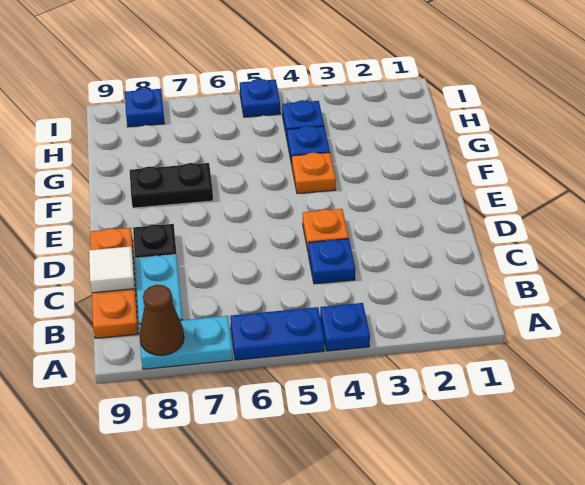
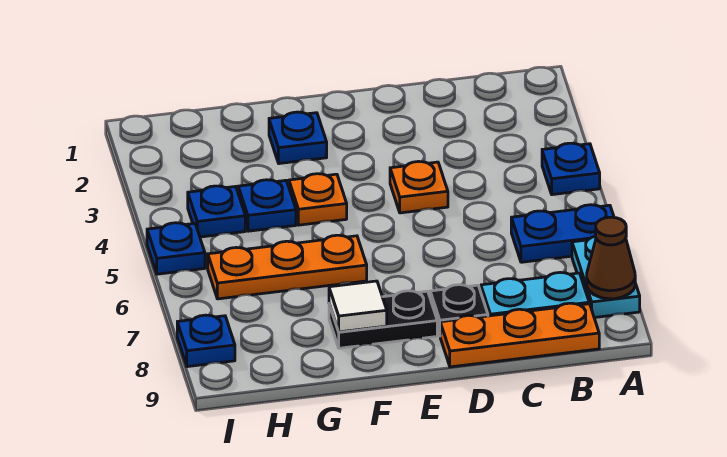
blue 1x2 plate [230,307,324,360] -> blue 1x2 plate turned to [511,205,614,262]
blue 1x1 plate [308,239,355,284] -> blue 1x1 plate moved to [269,112,327,164]
white 1x1 tile [89,246,135,293] -> white 1x1 tile moved to [329,281,387,332]
none -> orange 1x3 plate [208,235,367,299]
black 1x2 plate [130,163,213,208] -> black 1x2 plate turned to [329,291,437,348]

